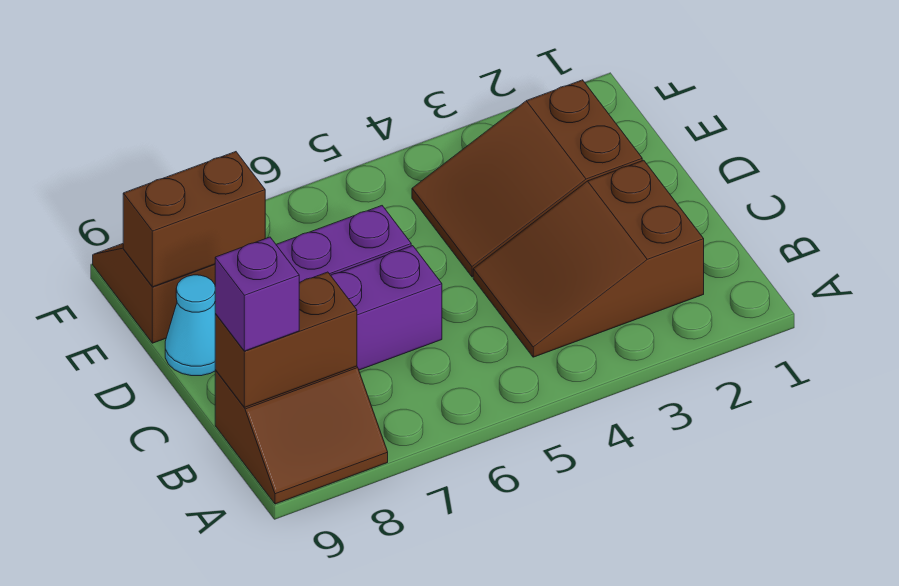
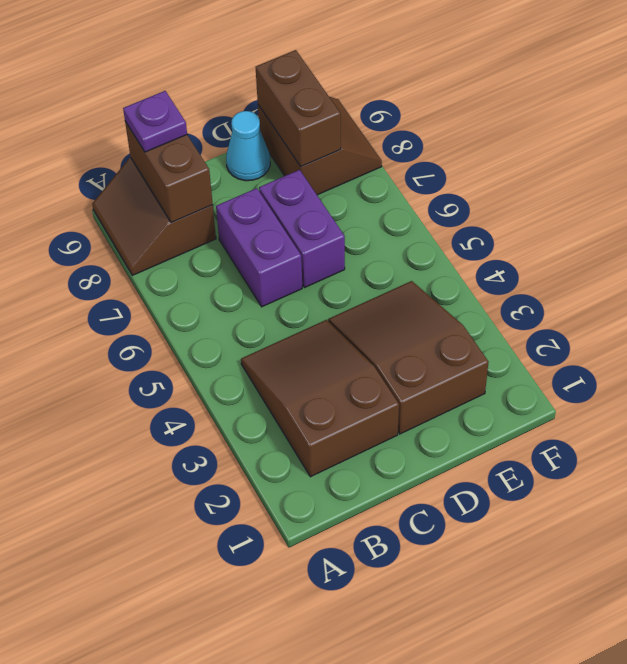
purple 1x1 brick [215,237,299,351] -> purple 1x1 plate [123,91,187,152]

